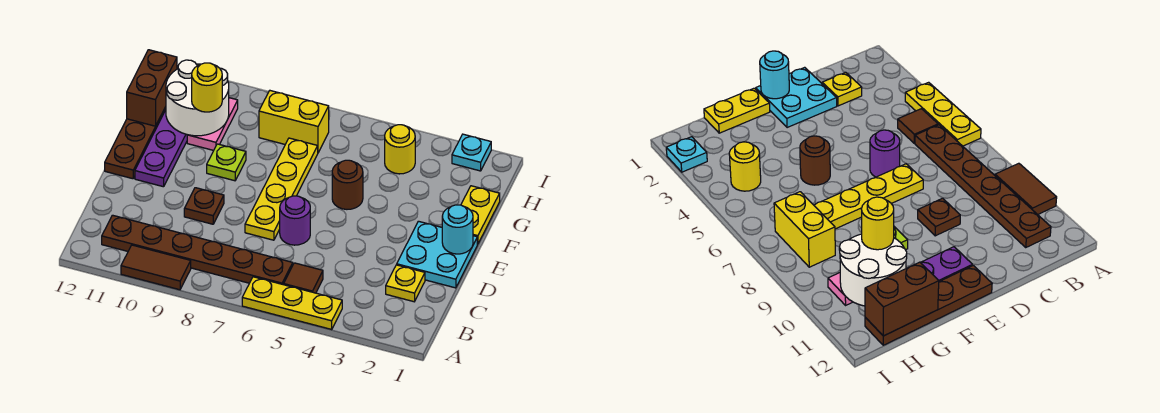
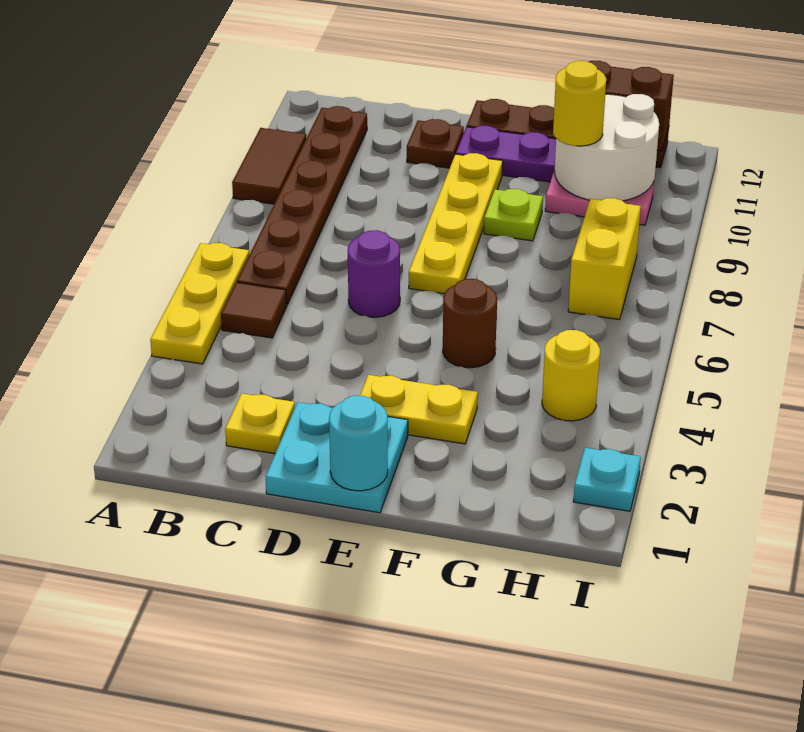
yellow 1x4 plate [245,138,318,240] -> yellow 1x4 plate turned to [409,153,503,294]
brown 1x1 plate [184,188,224,224] -> brown 1x1 plate moved to [407,119,464,168]
yellow 1x2 plate [461,186,500,244] -> yellow 1x2 plate moved to [360,375,478,444]

